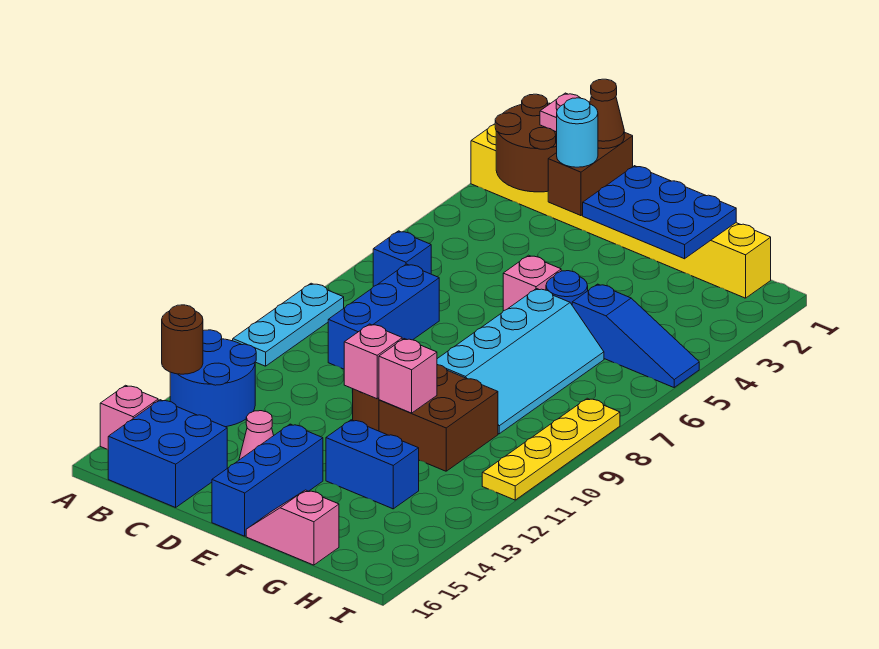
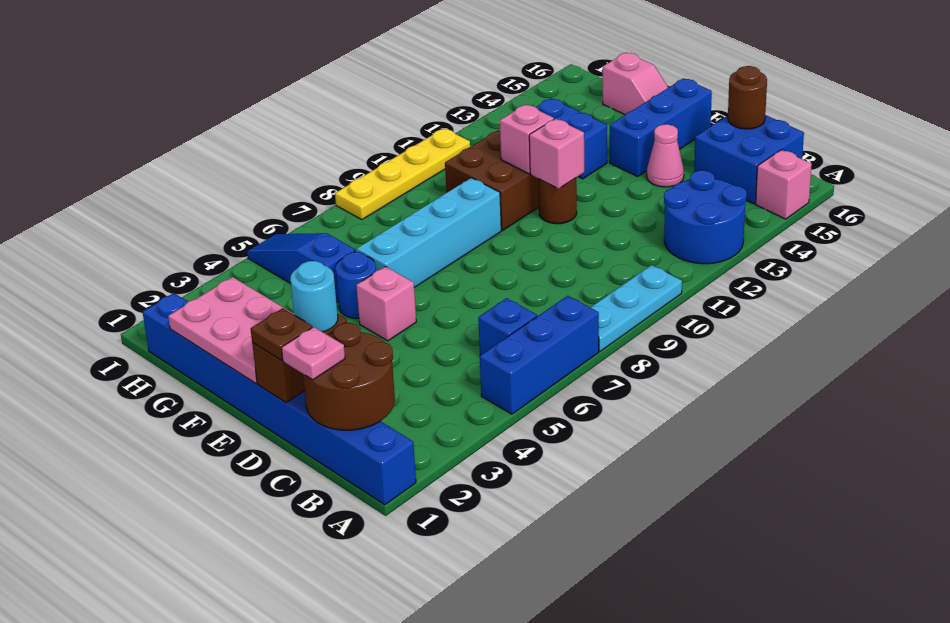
yellow 1x8 brick [471,124,771,298] -> blue 1x8 brick [143,293,416,505]
brown 1x1 round brick [162,305,203,374] -> brown 1x1 round brick moved to [728,66,767,129]
blue 1x3 brick [328,264,439,369] -> blue 1x3 brick moved to [480,296,599,414]
brown 1x1 cone [590,79,624,149] -> brown 1x1 plate [251,308,312,360]
blue 2x3 plate [583,166,736,259] -> pink 2x3 plate [168,277,294,383]

